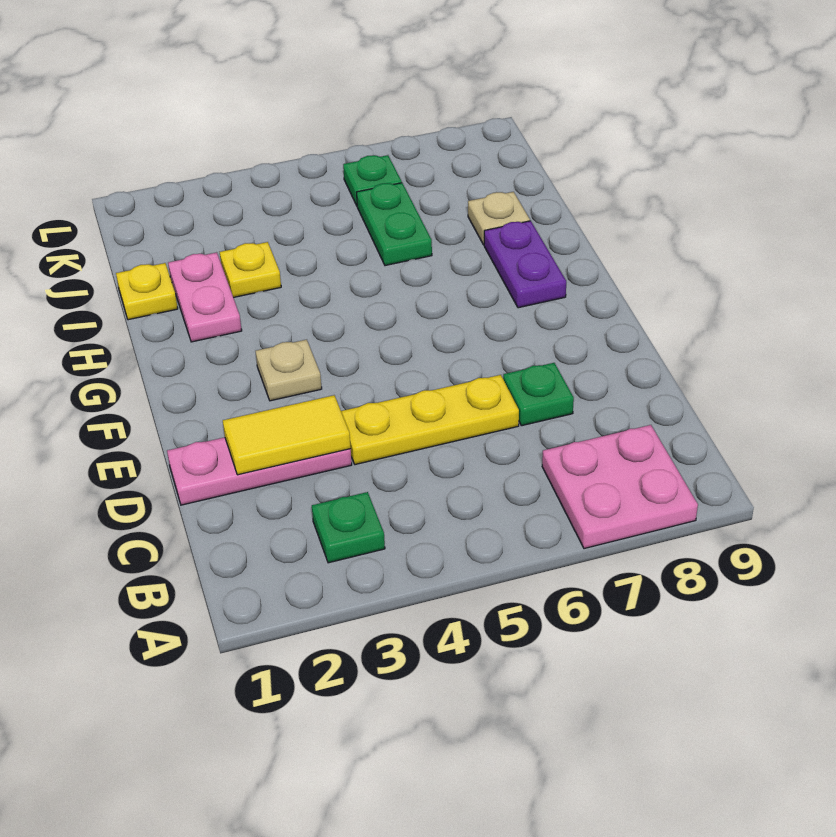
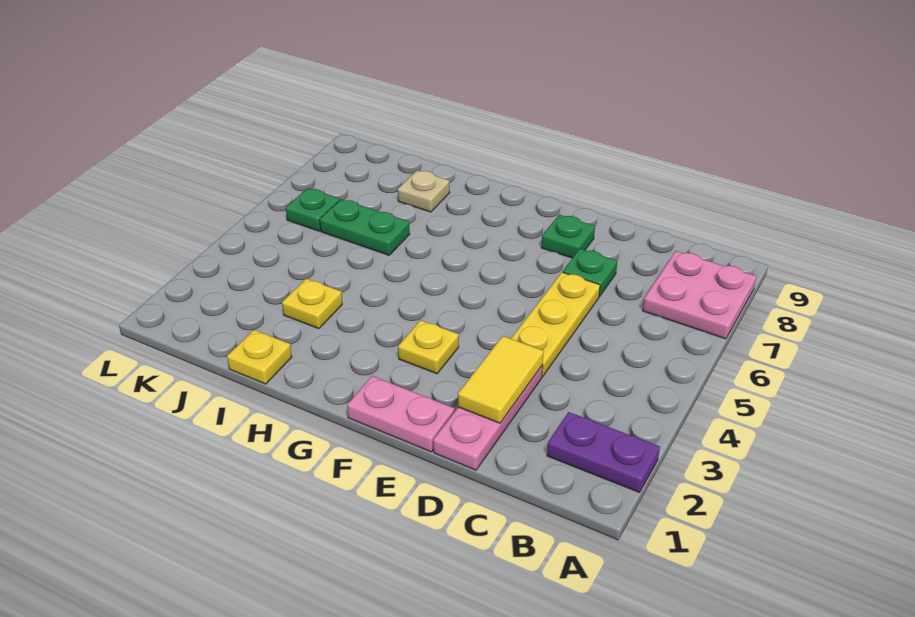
green 1x1 plate [312,492,385,563] -> green 1x1 plate moved to [541,215,595,258]
tan 1x1 plate [256,340,322,401] -> yellow 1x1 plate [398,320,459,374]
purple 1x2 plate [484,221,566,308] -> purple 1x2 plate moved to [547,412,660,492]
pink 1x2 plate [168,252,242,342] -> pink 1x2 plate moved to [347,376,455,452]

